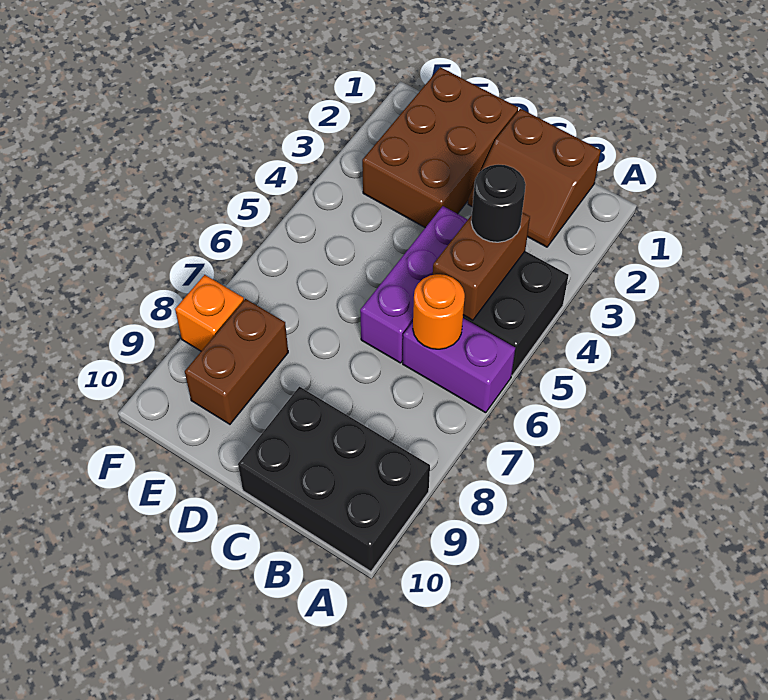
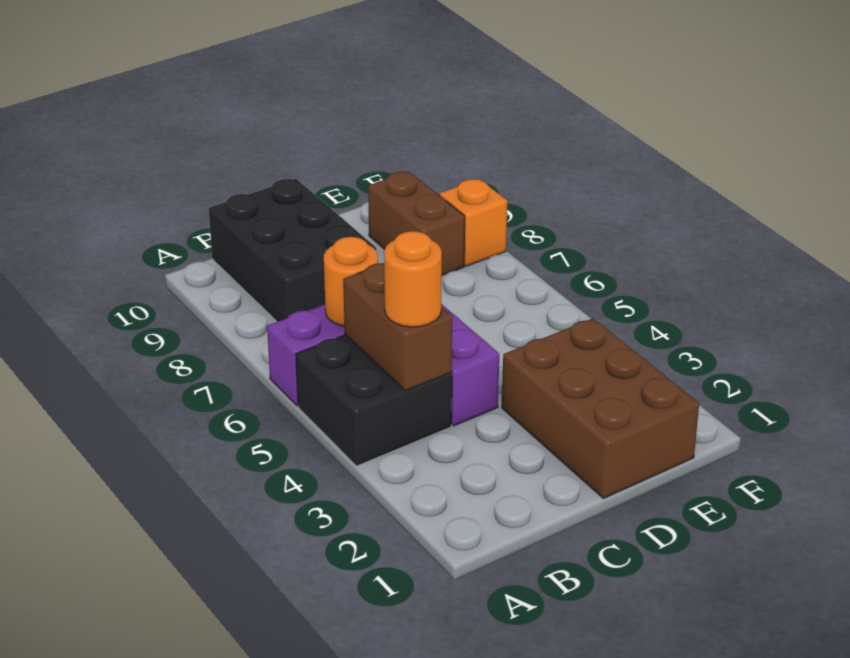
black 2x3 brick [238,387,430,571] -> black 2x3 brick turned to [209,179,376,322]
brown 2x2 slope [468,109,601,247] -> none
black 1x1 round brick [471,165,526,242] -> orange 1x1 round brick [384,231,442,327]

